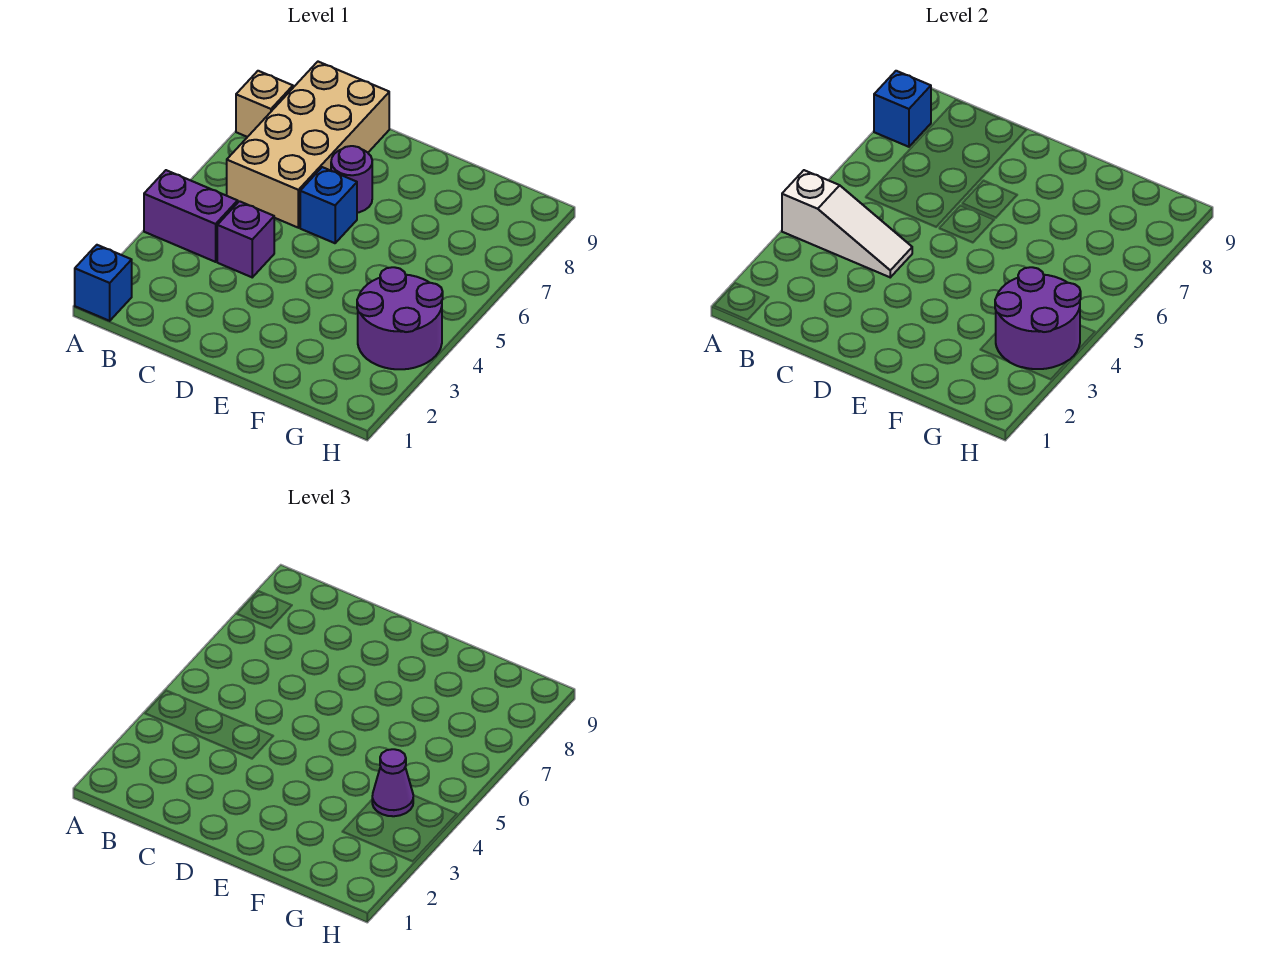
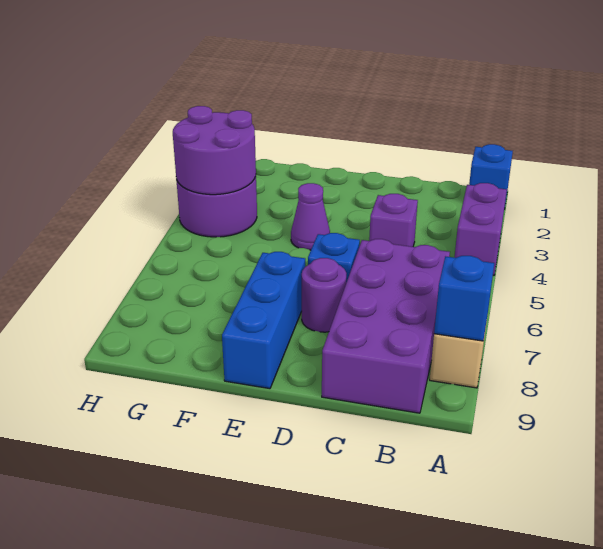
purple 1x2 brick [144,170,238,262] -> purple 1x2 brick turned to [454,183,507,275]
white 1x3 slope [782,170,912,277] -> none
tan 2x4 brick [227,62,389,228] -> purple 2x4 brick [322,239,450,413]
none -> blue 1x3 brick [222,252,305,389]
purple 1x1 cone [372,749,413,816] -> purple 1x1 cone moved to [291,183,330,250]

